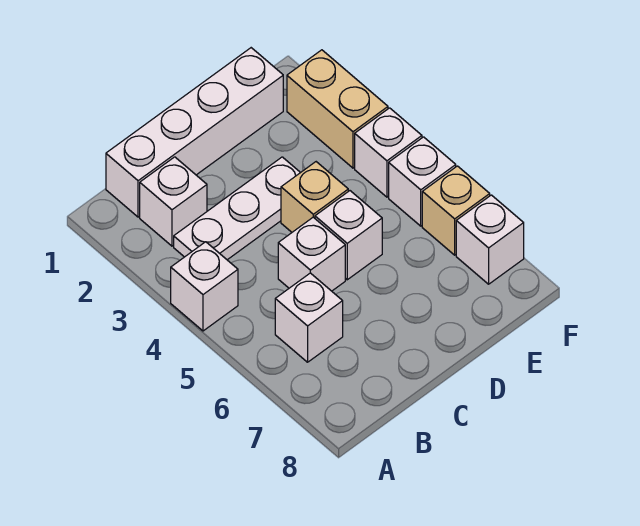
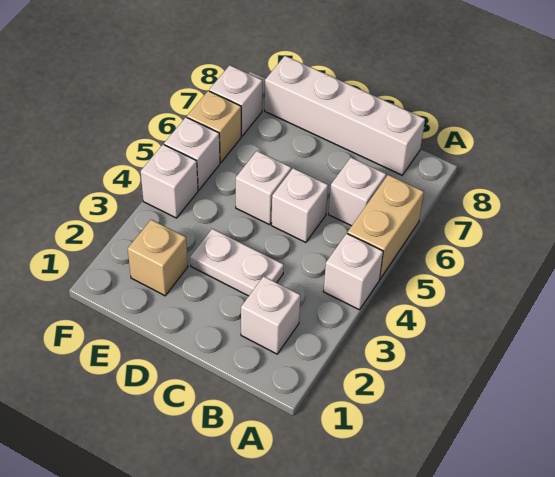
white 1x4 brick [106,48,283,217] -> white 1x4 brick moved to [265,56,425,175]
white 1x3 plate [174,157,300,260] -> white 1x2 plate [190,229,284,296]
tan 1x1 brick [281,162,348,232] -> tan 1x1 brick moved to [128,220,188,296]
tan 1x2 brick [287,50,388,168] -> tan 1x2 brick moved to [347,175,424,279]

